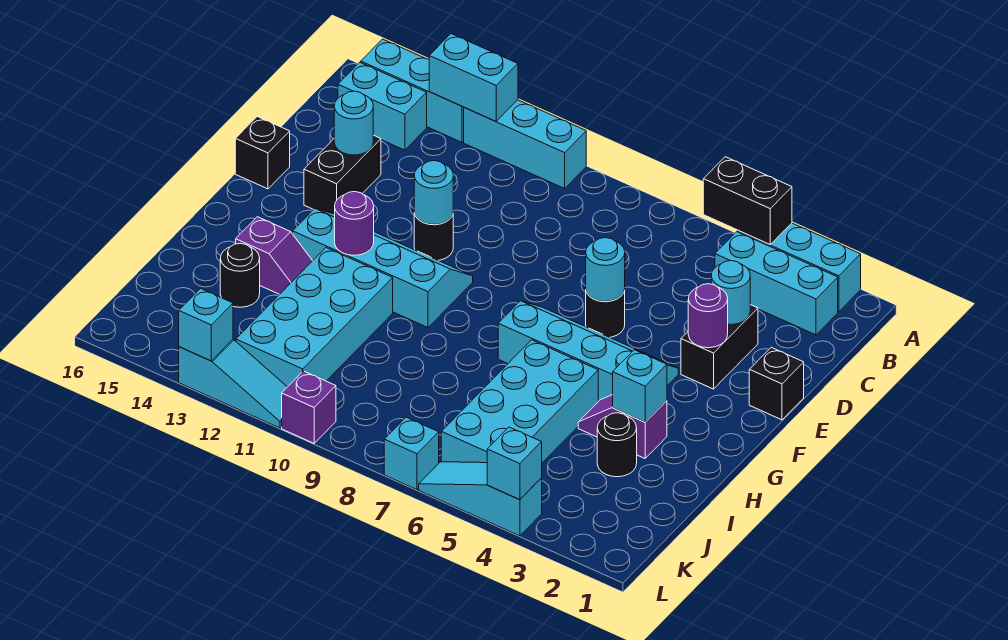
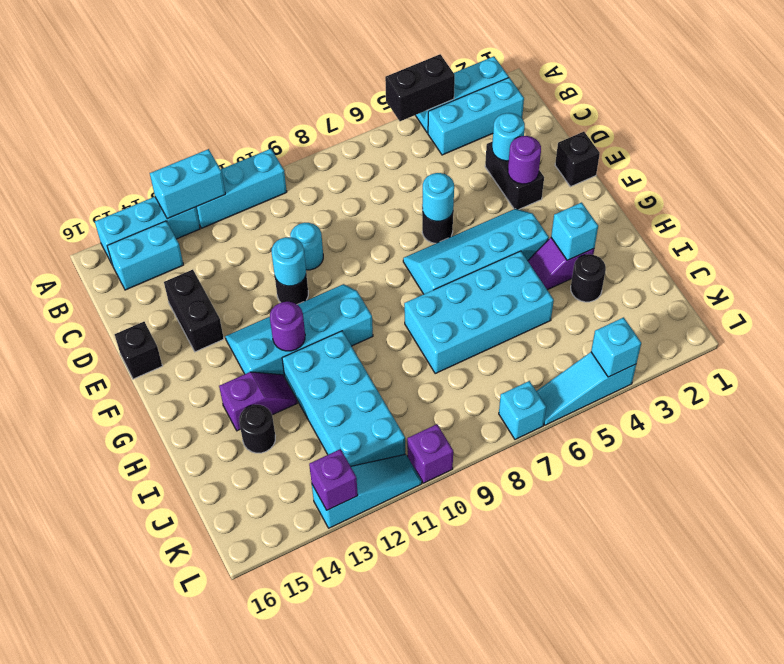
cyan 1x1 round brick [334,91,373,155] -> cyan 1x1 round brick moved to [290,223,323,270]
cyan 2x4 brick [441,340,598,463] -> cyan 2x4 brick turned to [404,251,554,373]
cyan 1x1 brick [179,289,233,361] -> purple 1x1 brick [309,449,358,510]

